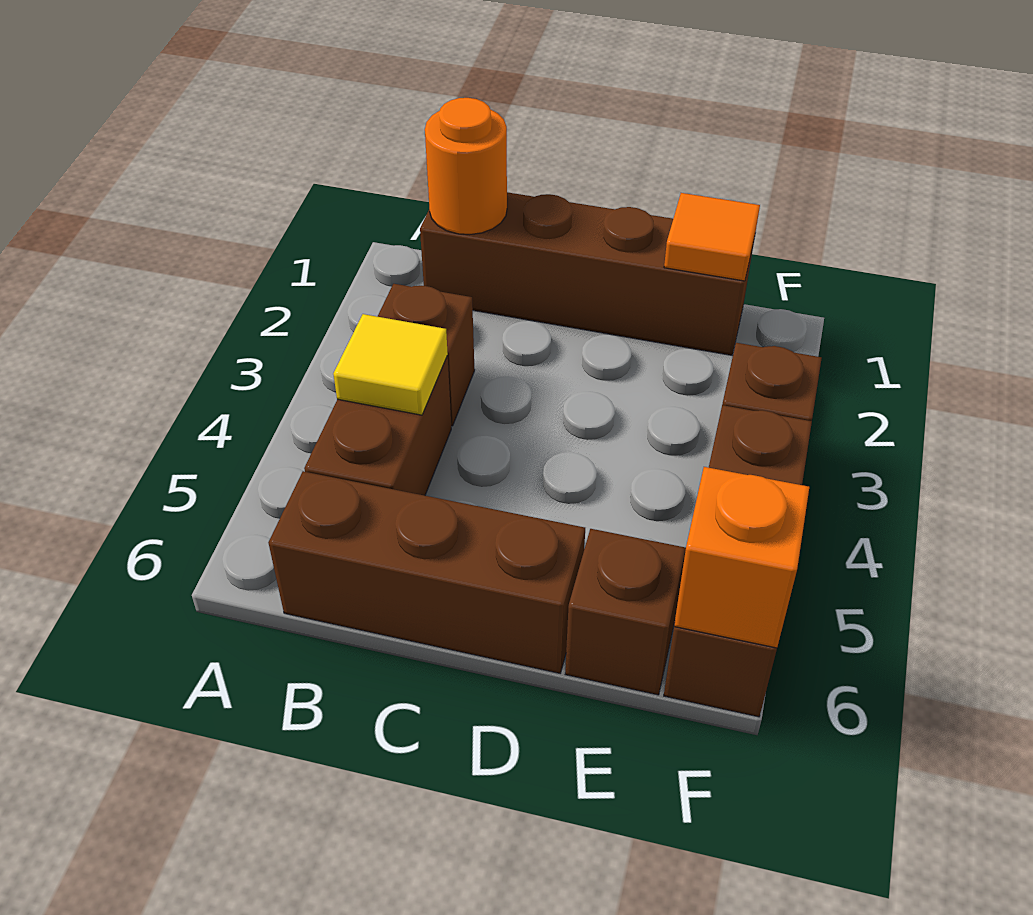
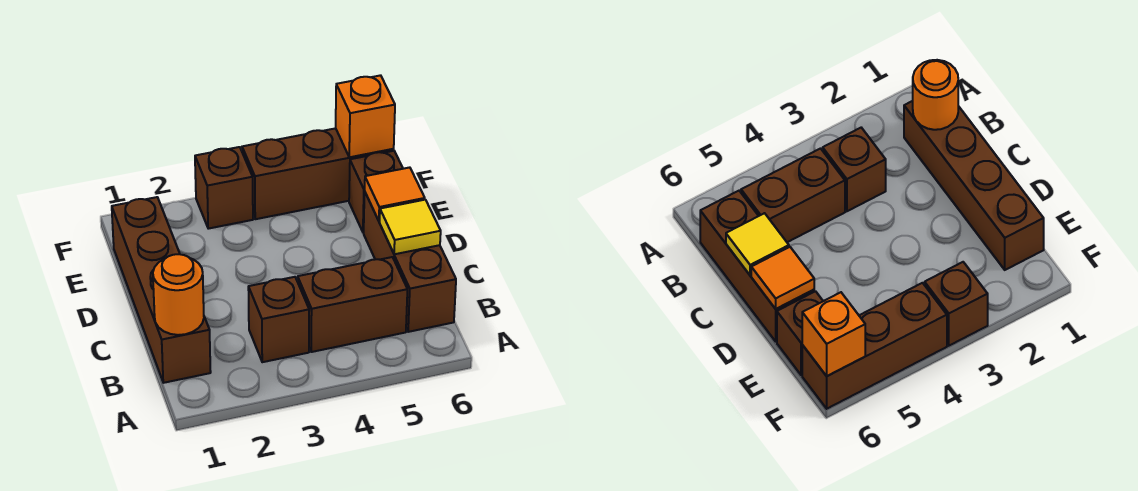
yellow 1x1 tile [333,314,448,415] -> yellow 1x1 tile moved to [380,200,441,254]
orange 1x1 tile [664,193,760,281] -> orange 1x1 tile moved to [365,167,425,221]

